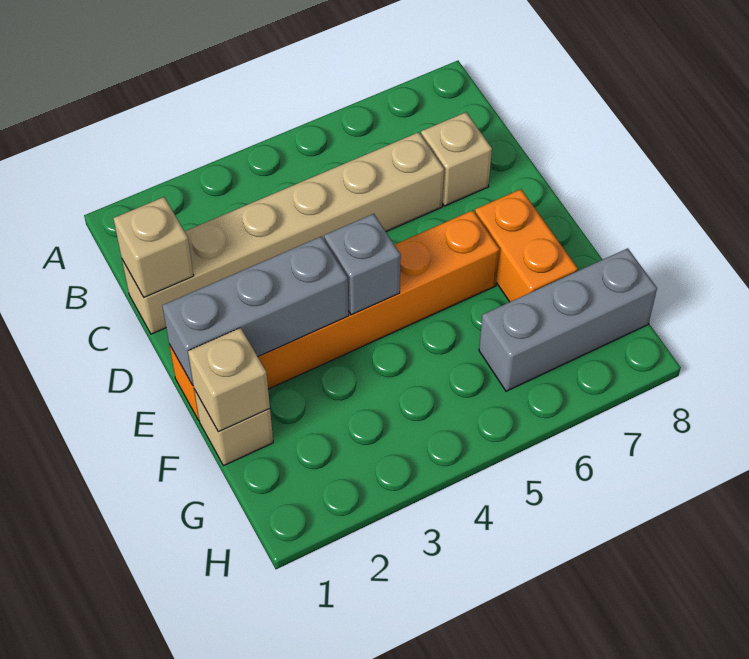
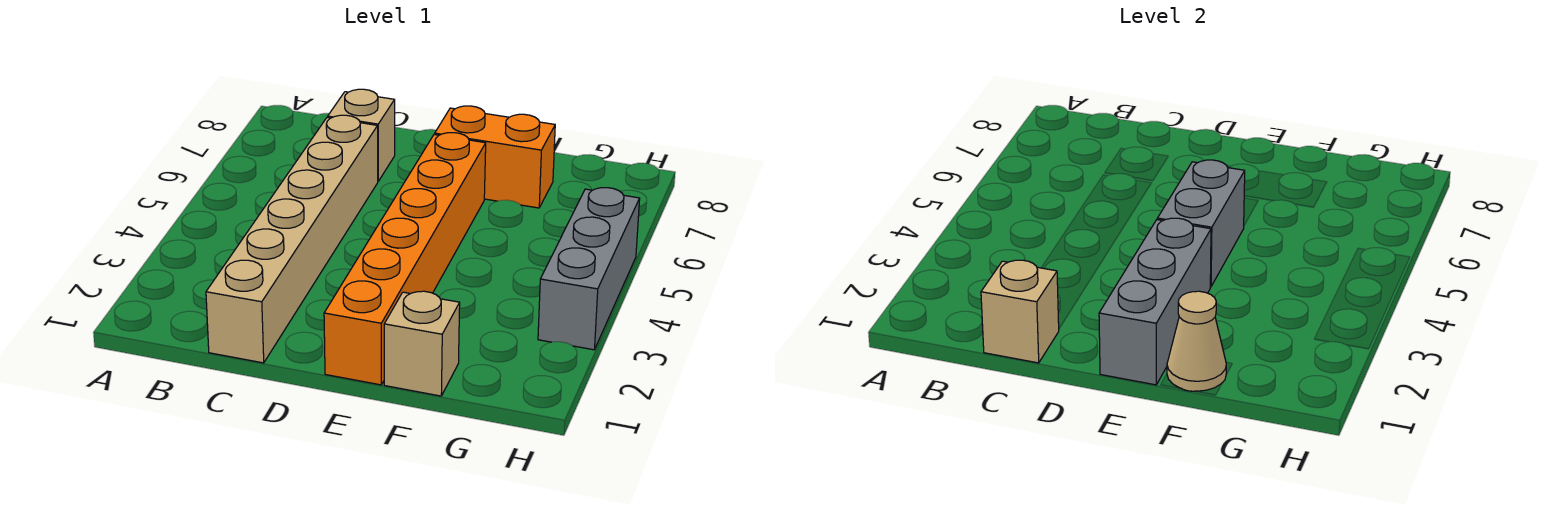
grey 1x1 brick [324,214,401,315] -> grey 1x2 brick [1157,160,1245,287]
tan 1x1 brick [188,328,270,432] -> tan 1x1 cone [1167,291,1226,391]
grey 1x3 brick [479,248,657,391] -> grey 1x3 brick moved to [538,188,640,350]

